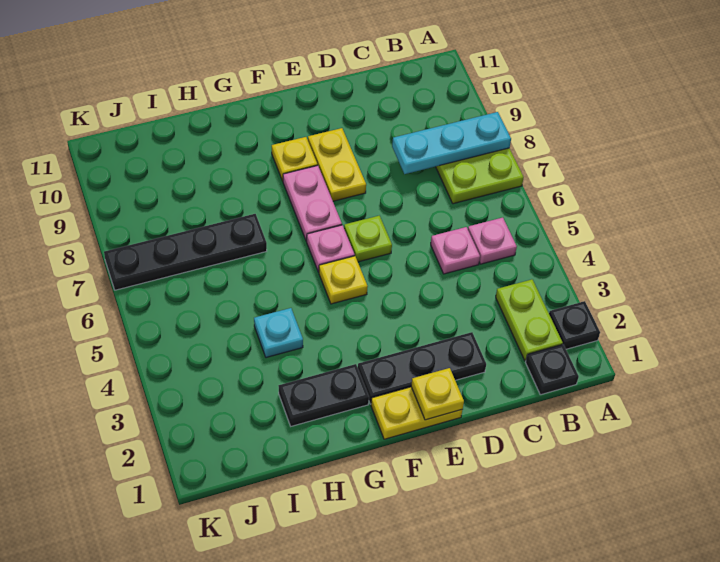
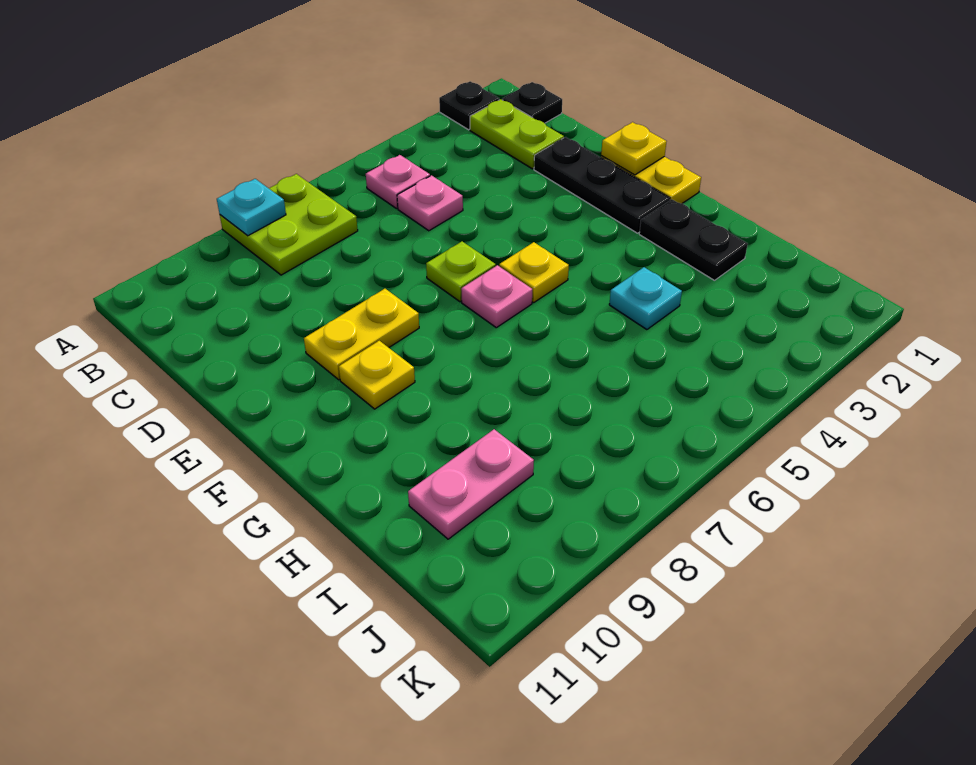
cyan 1x3 plate [392,112,511,174] -> cyan 1x1 plate [217,179,286,236]
lime 1x2 plate [496,279,563,361] -> lime 1x2 plate turned to [470,99,564,169]
pink 1x2 plate [283,165,342,241] -> pink 1x2 plate moved to [408,429,534,539]
black 1x4 plate [104,214,267,290] -> none

